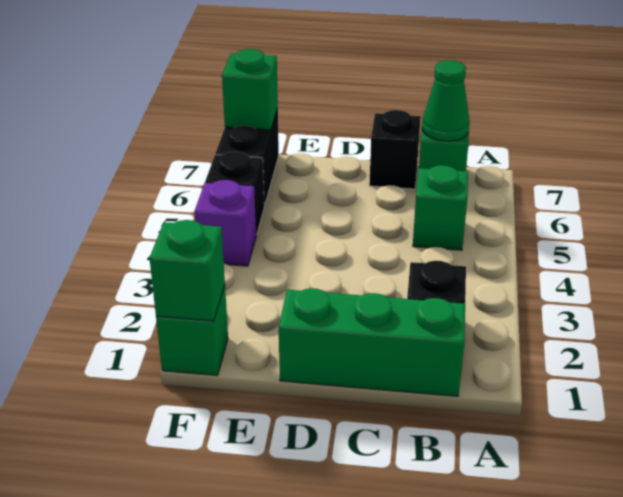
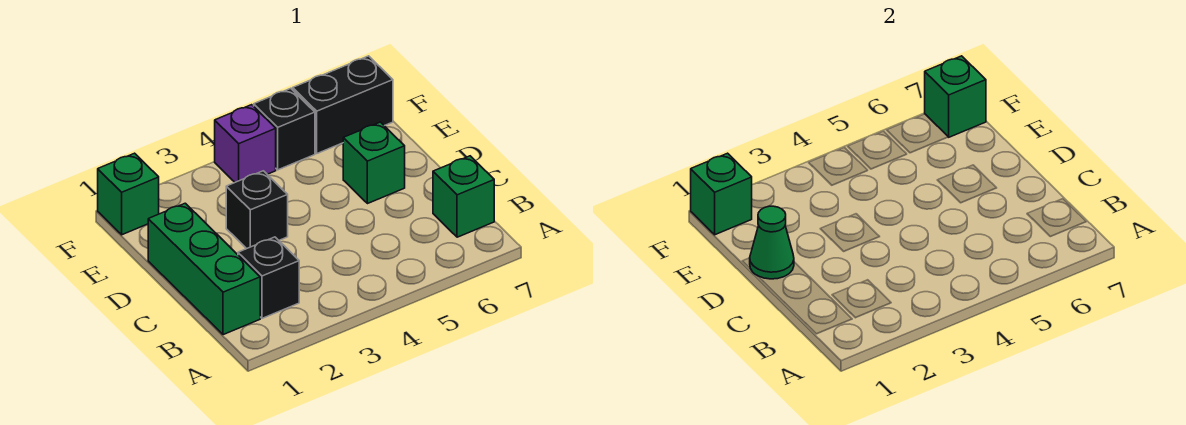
green 1x1 brick [413,165,468,250] -> green 1x1 brick moved to [343,122,405,204]
green 1x1 cone [422,60,470,141] -> green 1x1 cone moved to [750,206,794,279]
black 1x1 brick [369,110,421,189] -> black 1x1 brick moved to [226,171,288,249]

